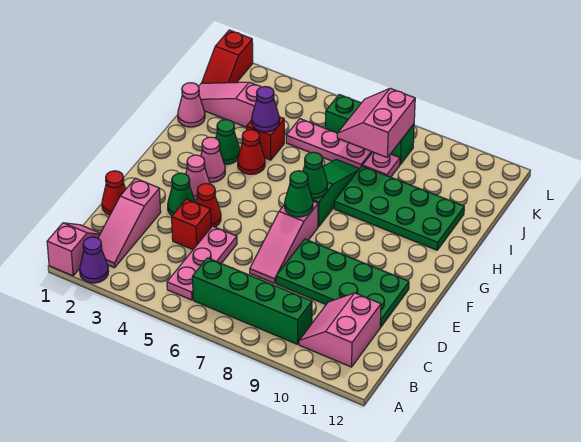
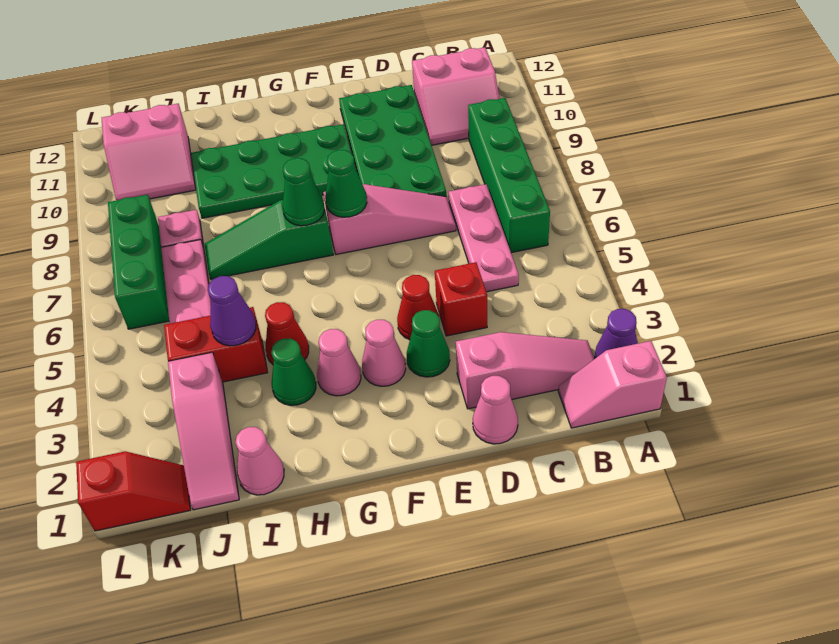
pink 1x3 plate [167,226,237,300] -> pink 1x3 plate turned to [449,184,519,292]
red 1x1 cone [102,171,126,215] -> pink 1x1 cone [473,376,518,444]
green 2x4 plate [334,166,464,250] -> green 2x4 plate turned to [191,124,355,218]
red 1x1 brick [247,117,284,160] -> red 1x2 brick [164,307,268,382]
pink 2x2 slope [337,88,415,157] -> pink 2x2 slope moved to [102,104,196,200]

